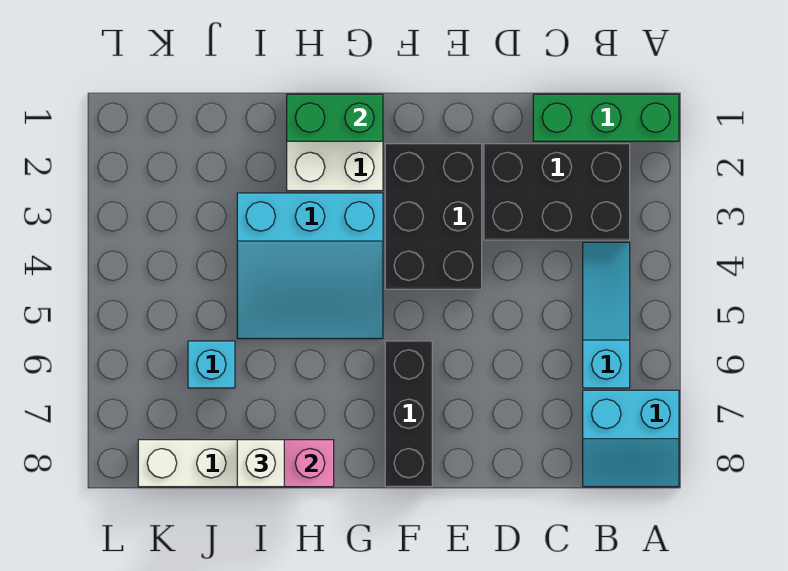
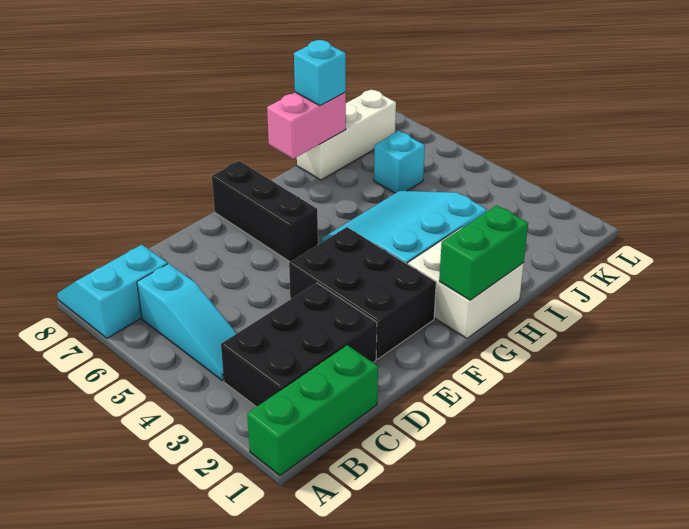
white 1x1 brick [237,440,284,487] -> cyan 1x1 brick [294,40,346,106]

